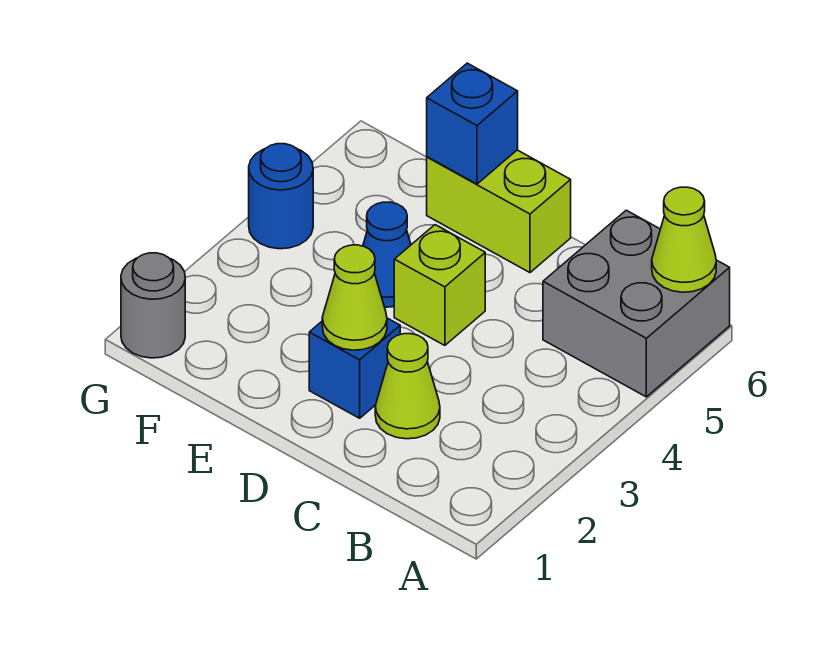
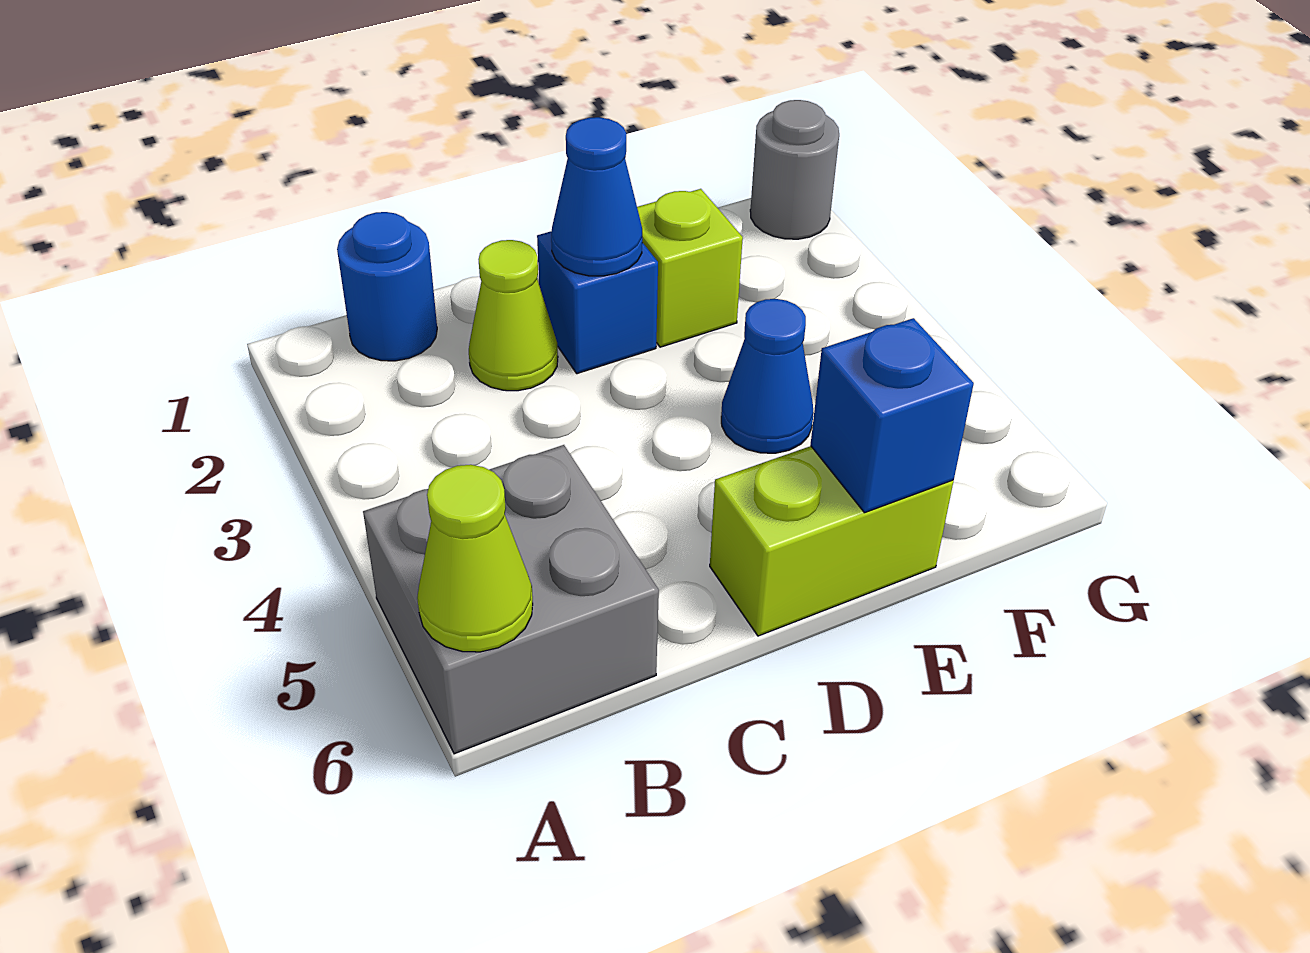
lime 1x1 cone [322,245,387,350] -> blue 1x1 cone [551,117,642,276]
lime 1x1 brick [394,225,485,345] -> lime 1x1 brick moved to [637,189,743,347]
blue 1x1 round brick [249,144,313,249] -> blue 1x1 round brick moved to [337,212,437,361]

